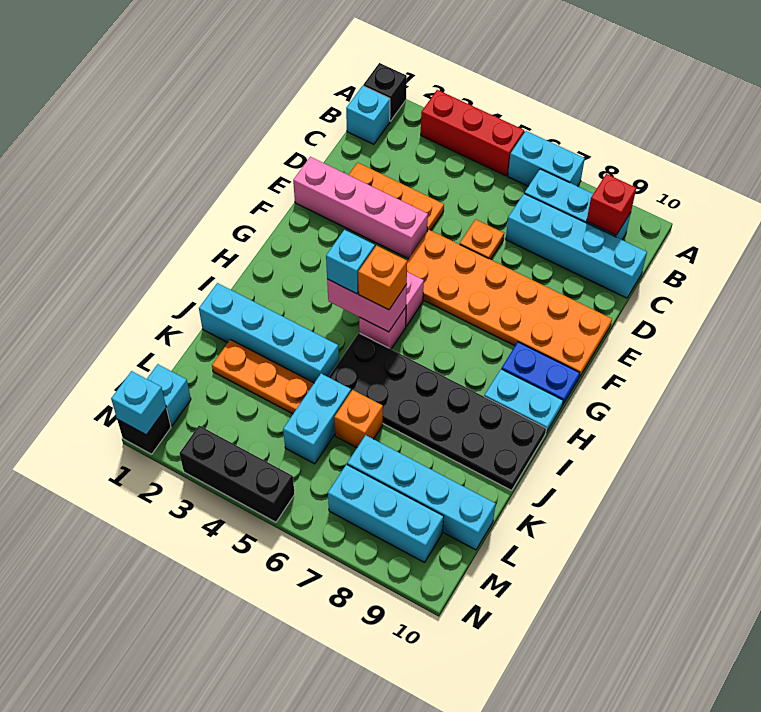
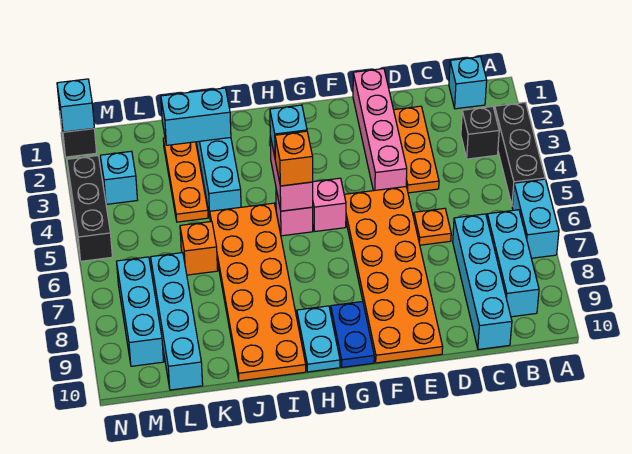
black 1x1 brick [363,63,407,121] -> black 1x1 brick moved to [461,106,499,159]
red 1x3 brick [421,90,524,176] -> black 1x3 brick [495,102,545,205]
red 1x1 brick [587,174,636,235] -> none
black 2x6 plate [329,333,546,490] -> orange 2x6 plate [210,203,306,381]
cyan 1x2 brick [283,374,351,464] -> cyan 1x2 brick moved to [161,88,231,145]
cyan 1x1 brick [147,364,191,426] -> cyan 1x1 brick moved to [100,151,138,204]

